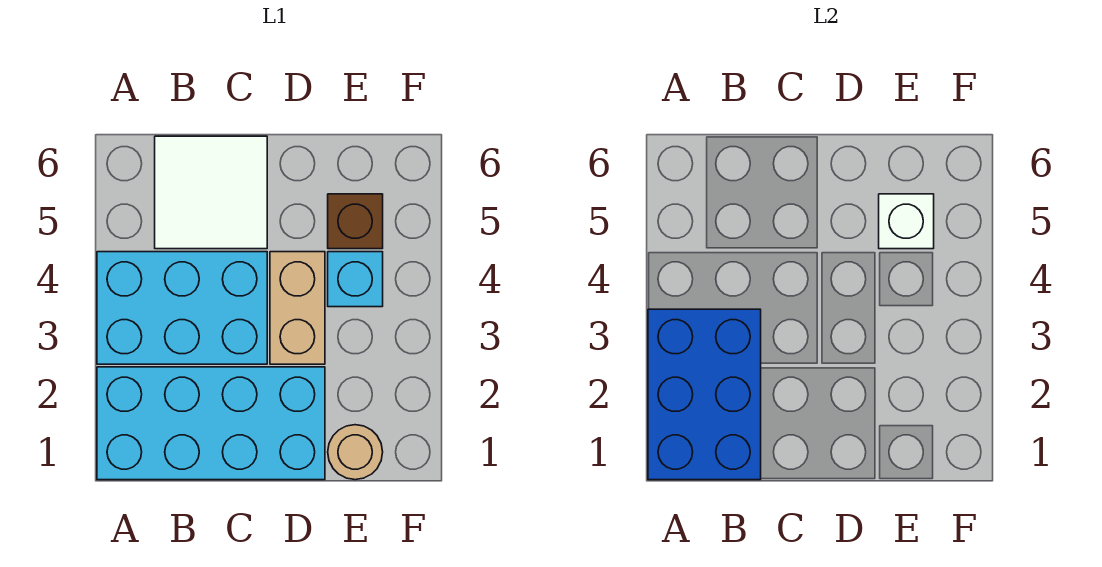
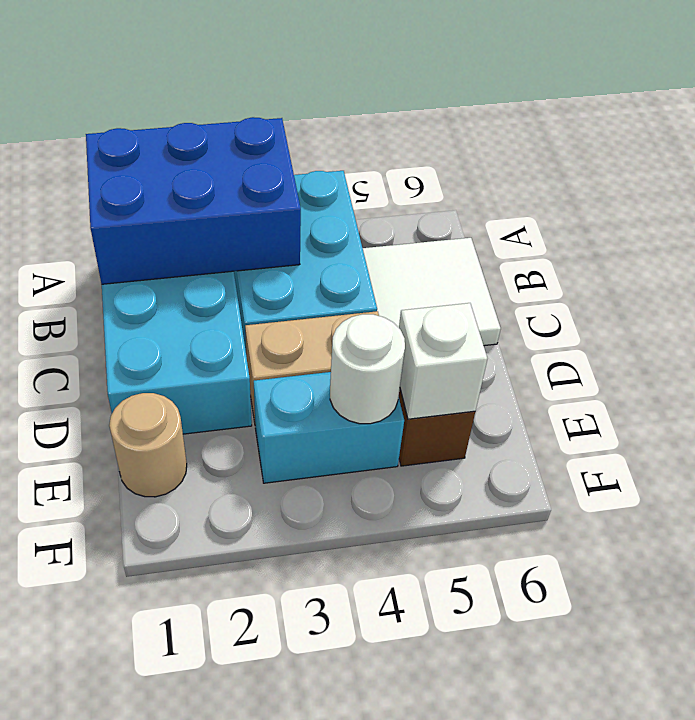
cyan 1x1 brick [328,252,383,307] -> cyan 1x2 brick [254,372,404,483]
none -> white 1x1 round brick [330,314,405,424]

